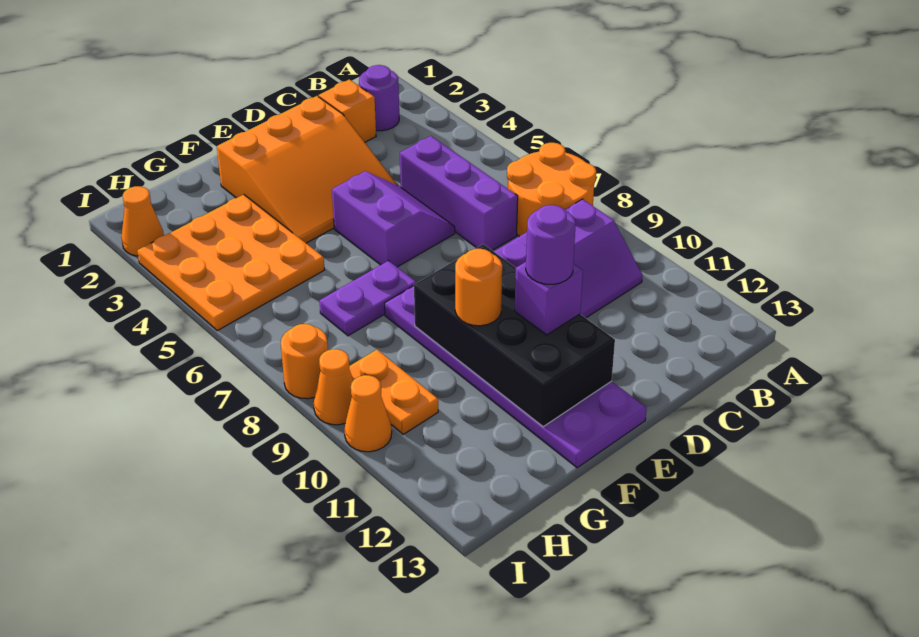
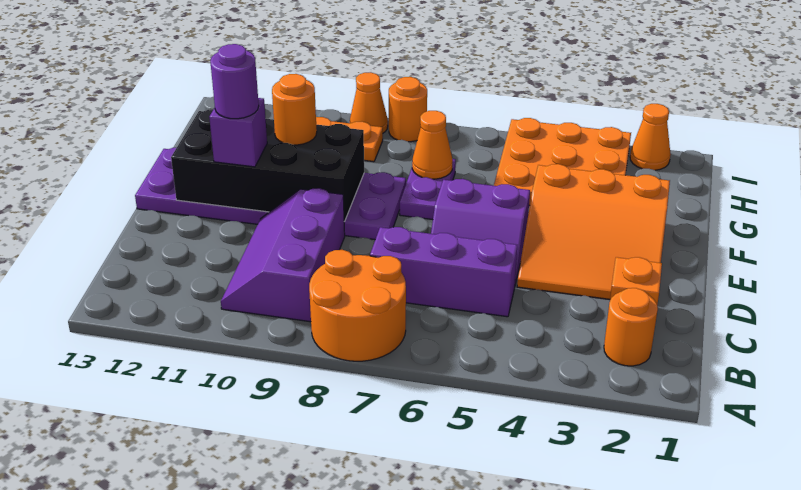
purple 1x1 round brick [359,65,399,131] -> orange 1x1 round brick [604,288,658,366]
orange 3x3 slope [217,96,397,243] -> orange 3x3 slope turned to [517,164,670,299]
orange 1x1 cone [344,375,392,452] -> orange 1x1 cone moved to [412,111,453,179]

